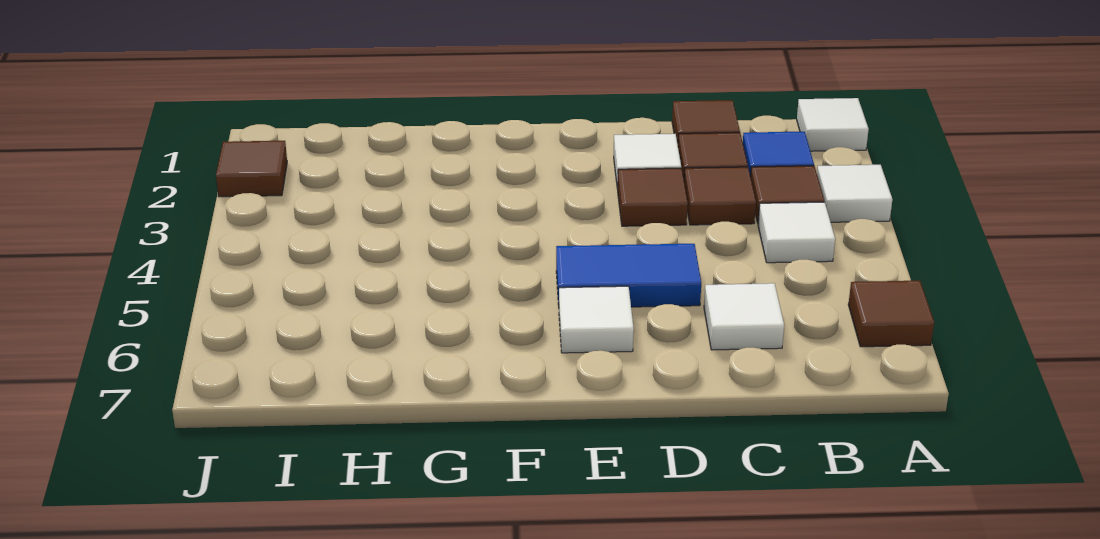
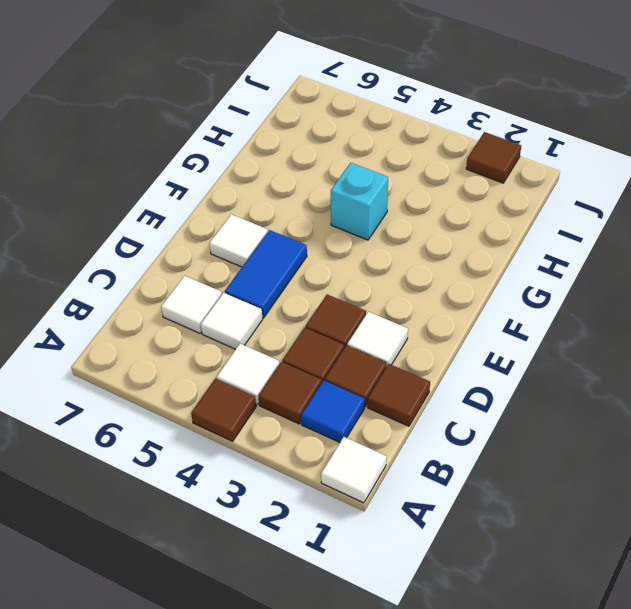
white 1x1 tile [817,165,892,222] -> white 1x1 tile moved to [201,293,263,349]
brown 1x1 tile [848,281,934,347] -> brown 1x1 tile moved to [191,379,256,441]
none -> cyan 1x1 brick [331,163,388,240]

